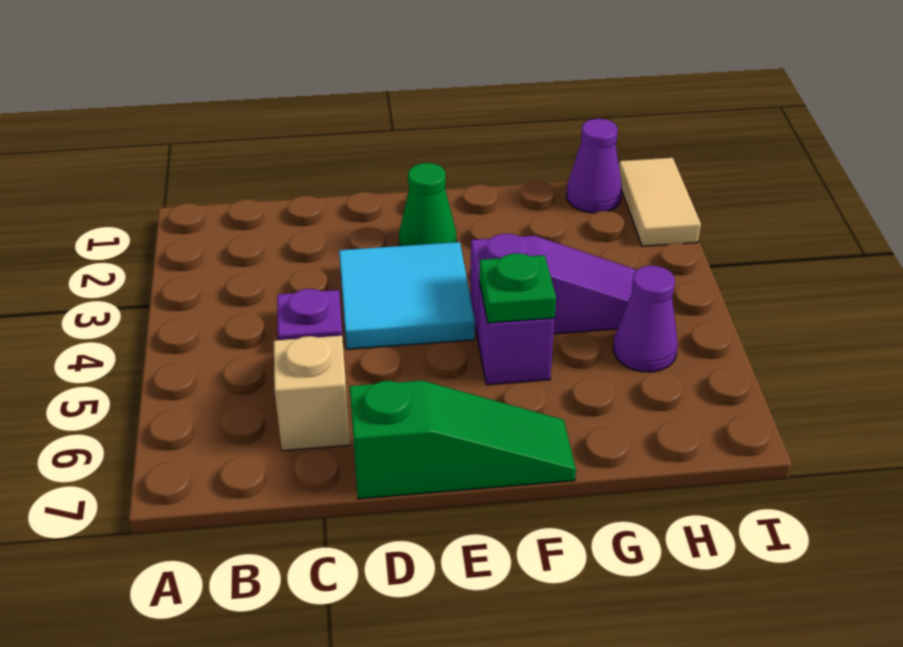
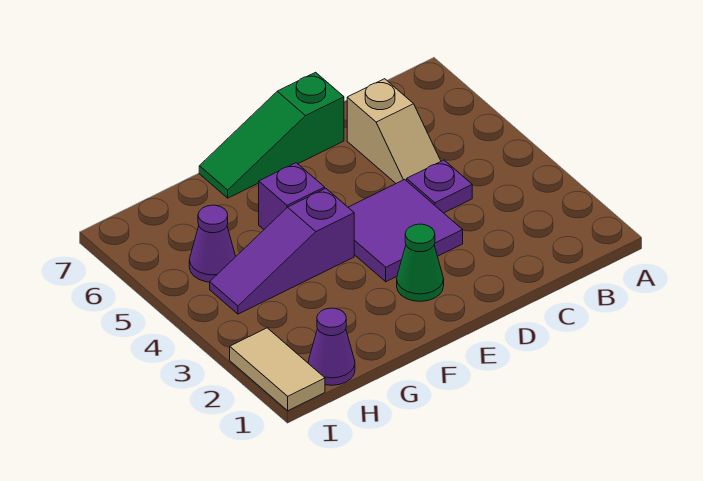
cyan 2x2 tile [339,242,475,349] -> purple 2x2 tile [348,179,463,282]
green 1x1 plate [479,253,556,323] -> none

